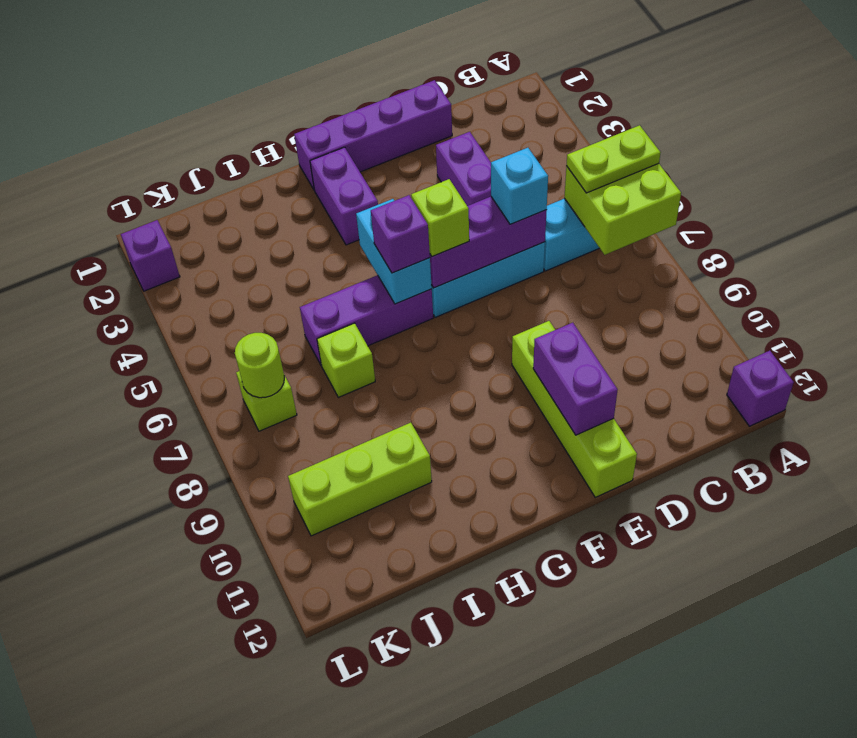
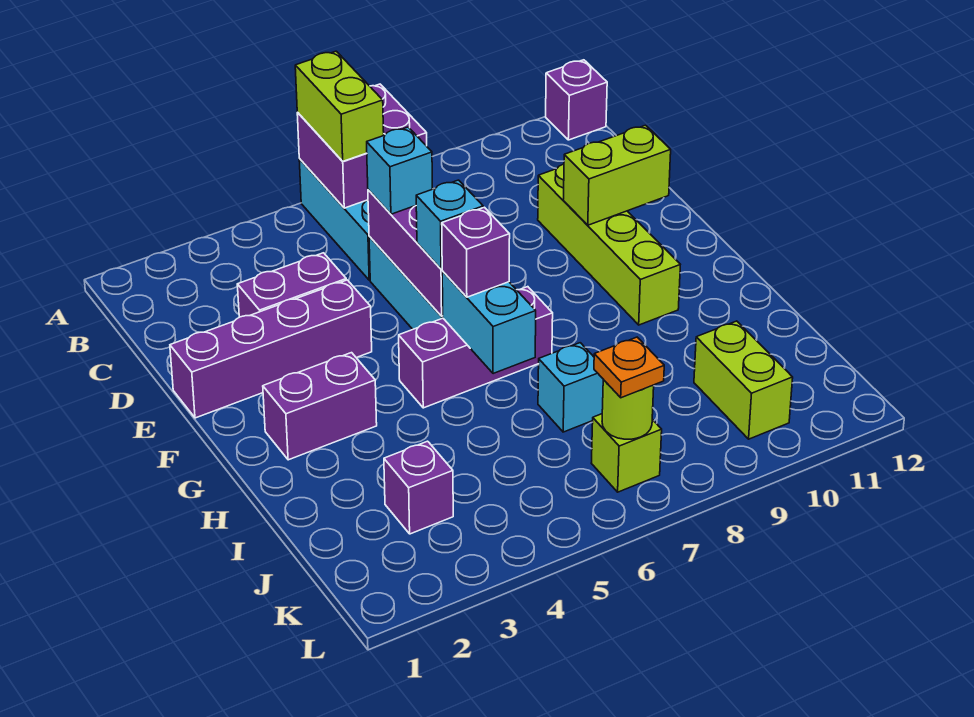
lime 2x2 brick [564,163,681,255] -> purple 2x2 brick [297,84,427,208]
lime 1x2 plate [566,125,661,193] -> lime 1x2 brick [295,51,384,161]
purple 1x4 brick [294,80,452,189] -> purple 1x4 brick turned to [170,280,372,418]
lime 1x4 brick [512,321,637,497] -> lime 1x4 brick turned to [538,164,680,325]
purple 1x2 brick [533,323,618,435] -> lime 1x2 brick [563,125,671,225]
lime 1x1 brick [411,179,469,257] -> cyan 1x1 brick [416,180,483,269]
cyan 1x2 brick [356,199,432,304] -> cyan 1x2 brick turned to [442,271,536,374]
purple 1x3 brick [300,275,433,365] -> purple 1x3 brick turned to [399,287,553,408]
lime 1x1 brick [317,323,375,397] -> cyan 1x1 brick [538,343,603,432]
lime 1x3 brick [288,423,432,536] -> lime 1x2 brick [694,321,793,439]
none -> orange 1x1 plate [594,337,664,398]
purple 1x1 brick [121,220,180,291] -> purple 1x1 brick moved to [384,441,453,534]

